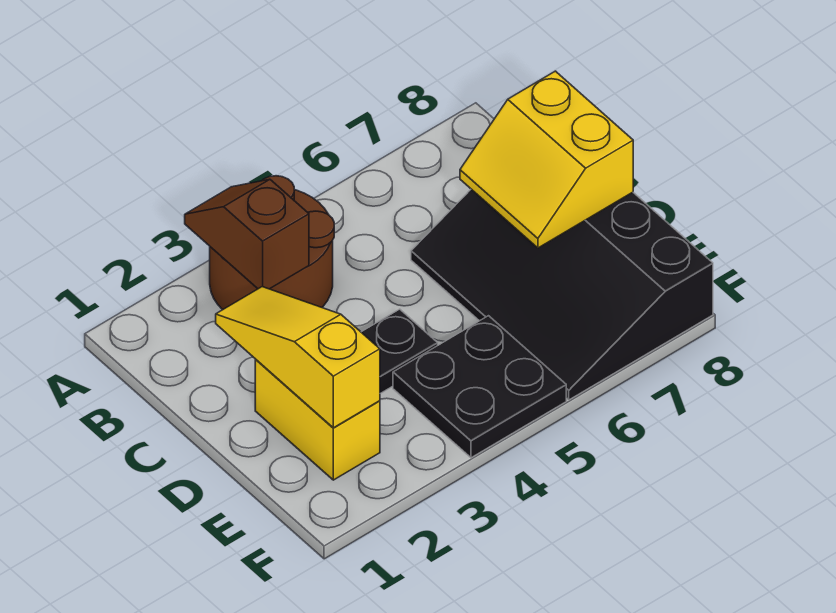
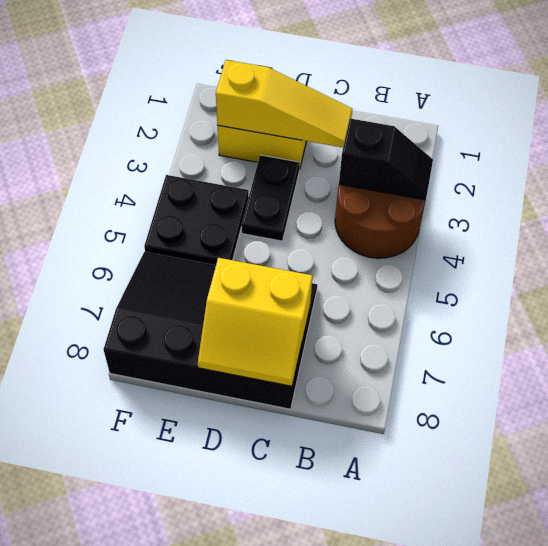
brown 1x2 slope [185,179,309,289] -> black 1x2 slope [339,118,433,200]
yellow 2x2 slope [460,71,633,248] -> yellow 2x2 slope turned to [198,258,312,386]

